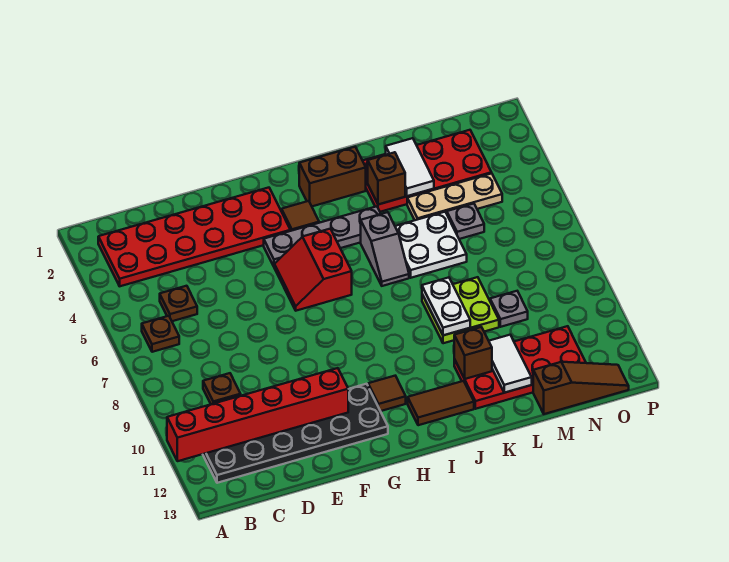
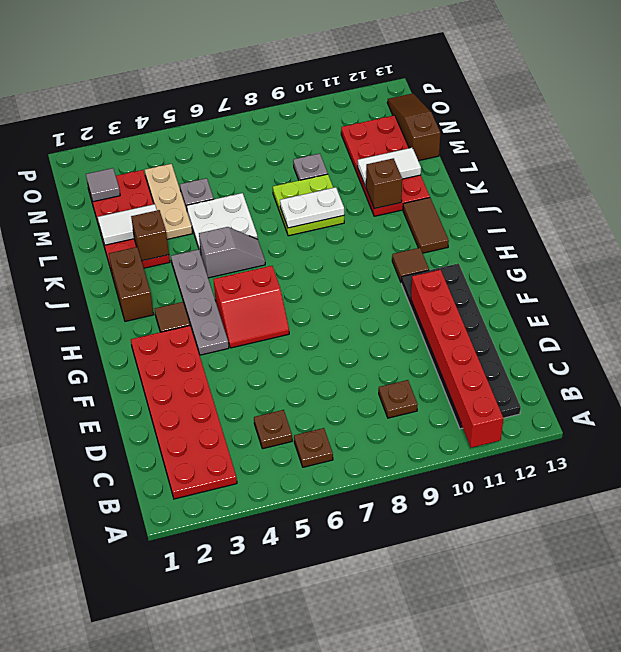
none -> grey 1x1 tile [86,168,120,202]

